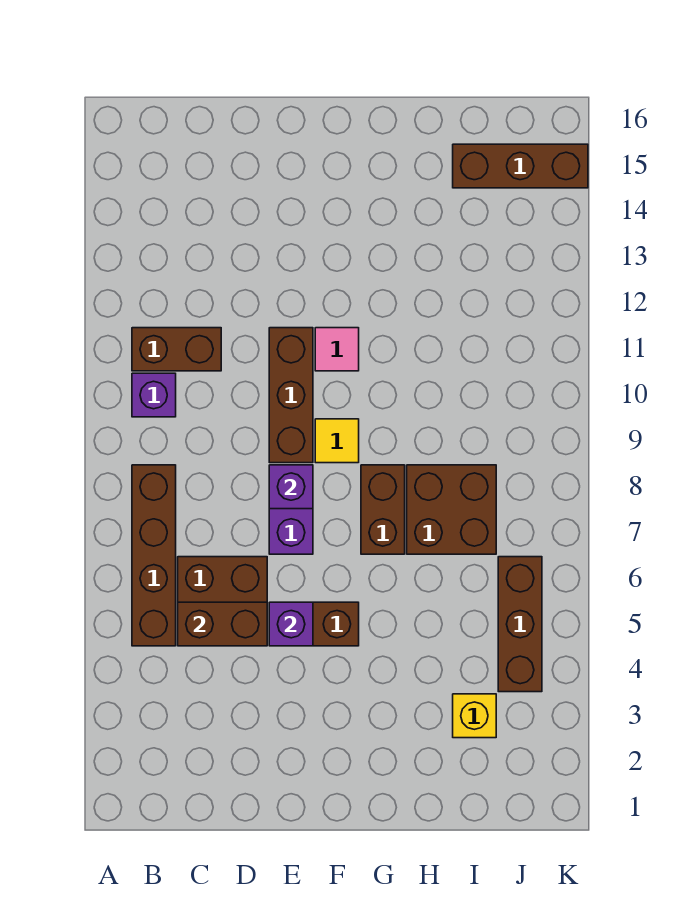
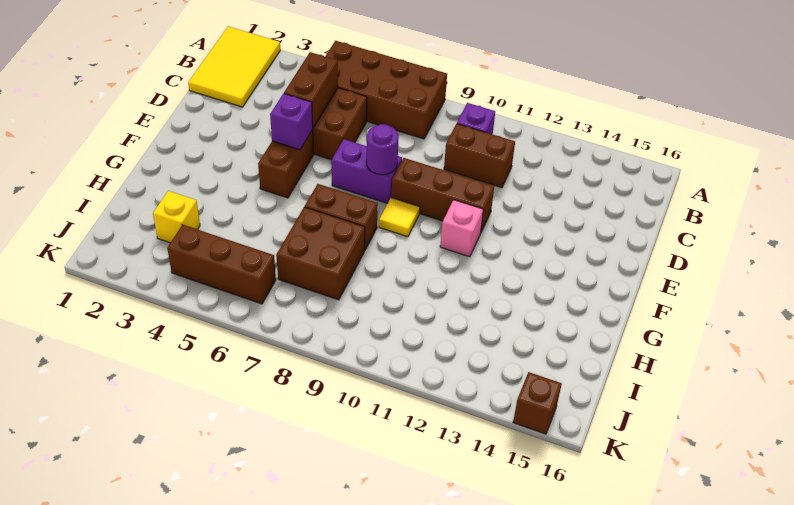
none -> yellow 2x3 tile [188,26,280,107]
brown 1x4 brick [132,465,176,646] -> brown 2x4 brick [325,41,447,139]
brown 1x2 brick [132,328,221,371] -> brown 1x2 brick turned to [444,124,515,188]
purple 1x1 brick [269,465,313,509] -> purple 1x1 round brick [366,124,399,175]
pink 1x1 tile [315,328,359,371] -> pink 1x1 brick [440,200,483,257]
brown 1x3 brick [453,144,588,188] -> brown 1x1 brick [513,372,562,434]

